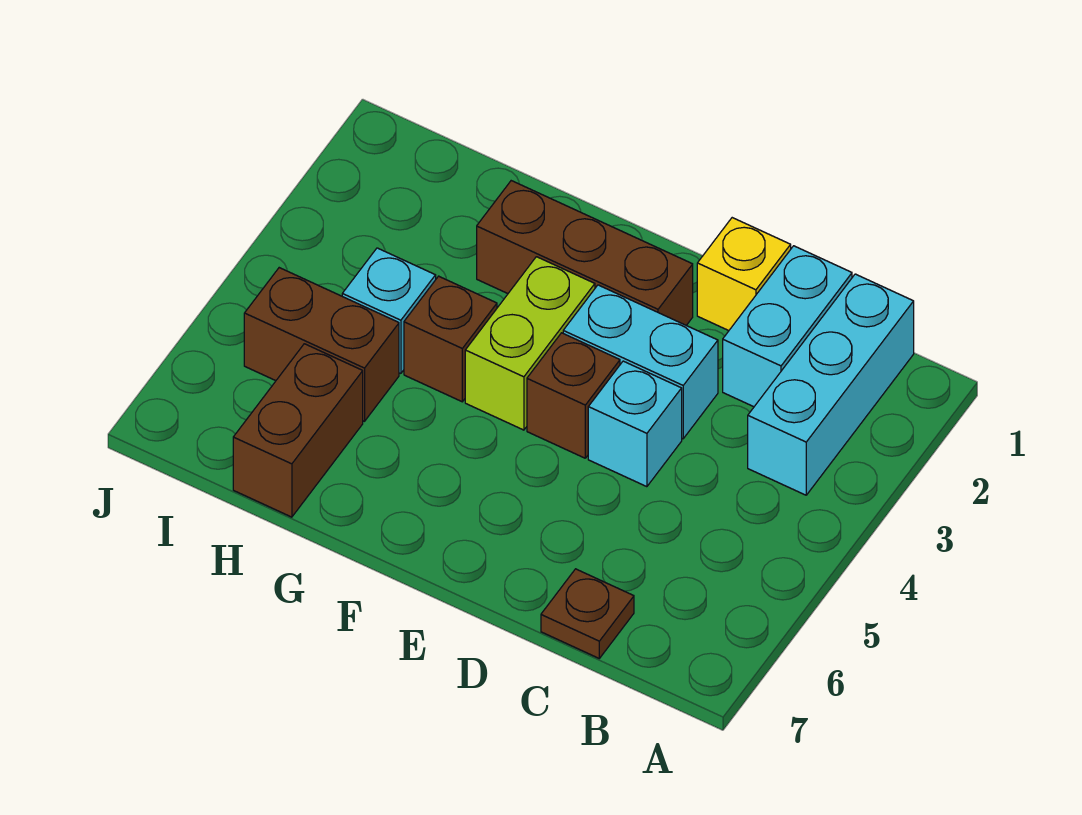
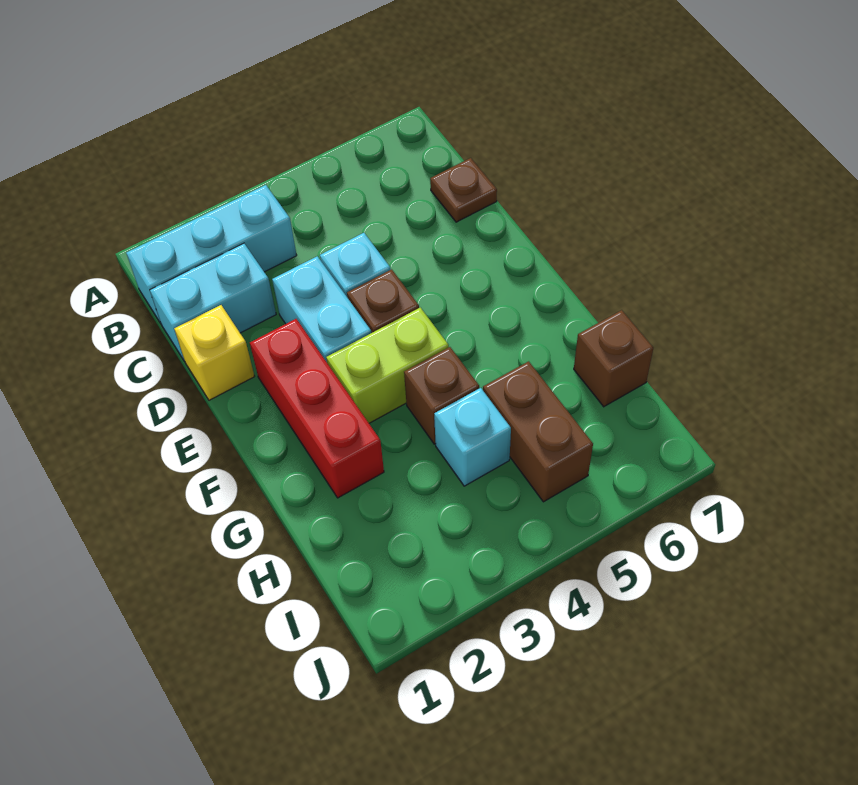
brown 1x3 brick [477,181,693,325] -> red 1x3 brick [250,319,384,498]
brown 1x2 brick [233,344,363,517] -> brown 1x1 brick [574,310,653,407]

